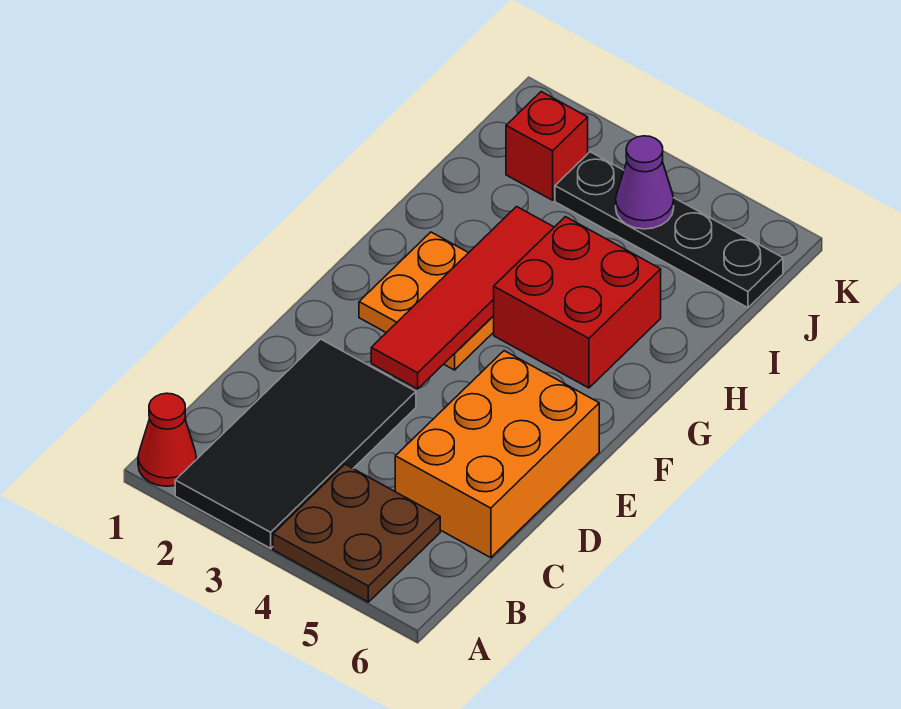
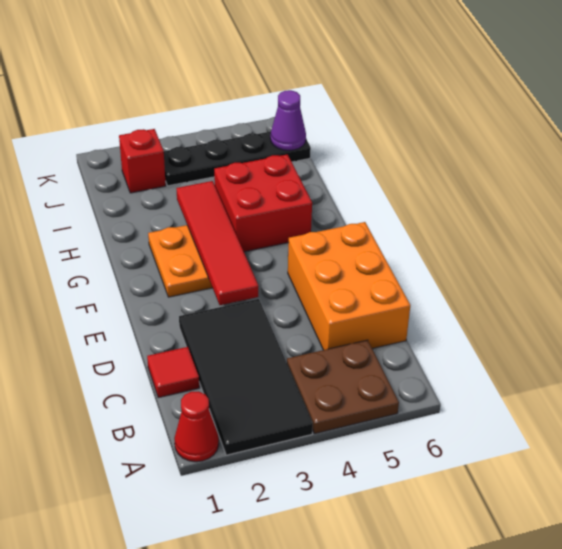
none -> red 1x1 tile [147,347,199,398]
purple 1x1 cone [616,136,674,229] -> purple 1x1 cone moved to [270,90,306,150]

